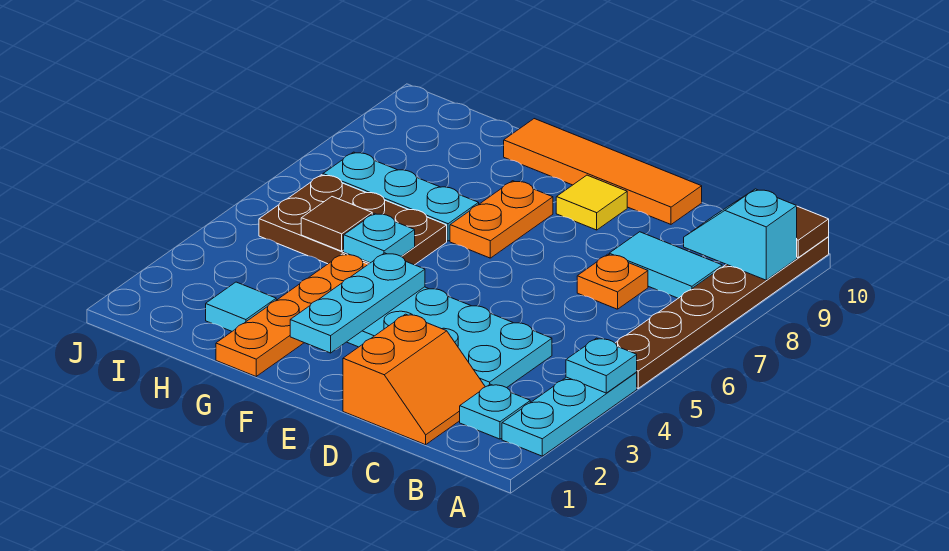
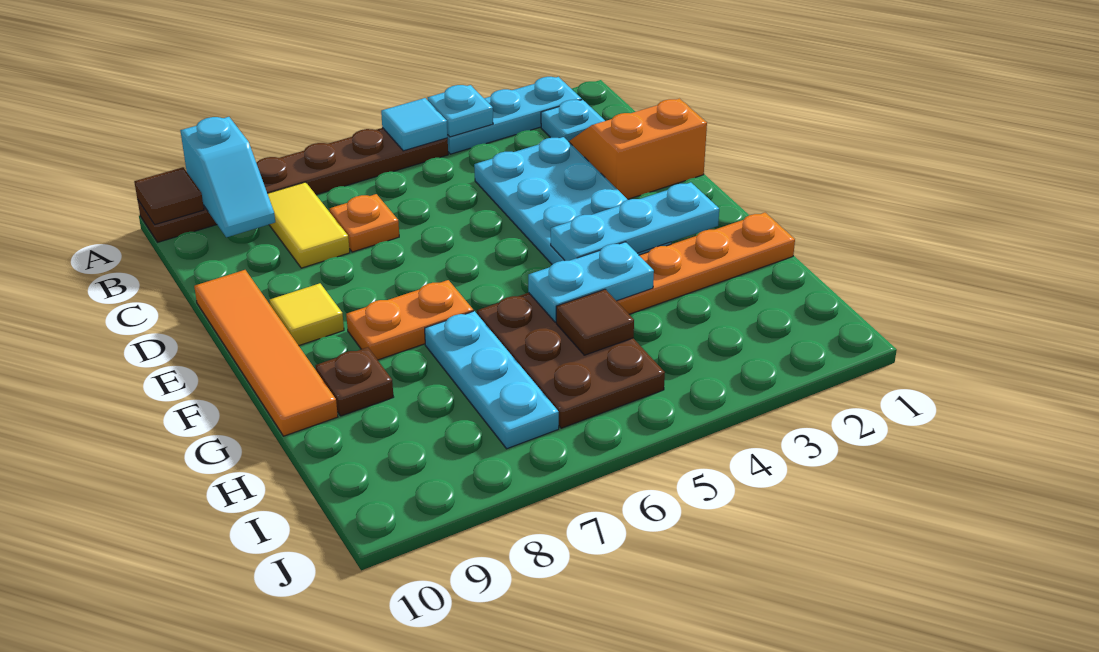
cyan 1x2 tile [609,232,722,298] -> yellow 1x2 tile [267,182,350,268]
cyan 1x1 plate [344,213,415,263] -> cyan 1x2 plate [528,242,654,322]
none -> brown 1x1 plate [316,347,393,416]
cyan 1x1 tile [206,282,276,331] -> cyan 1x1 tile moved to [381,98,448,151]

